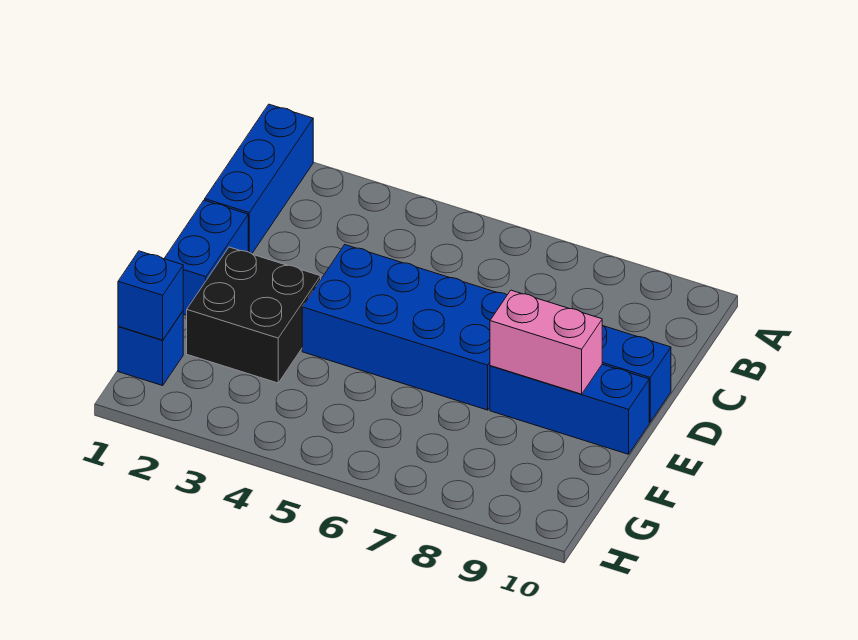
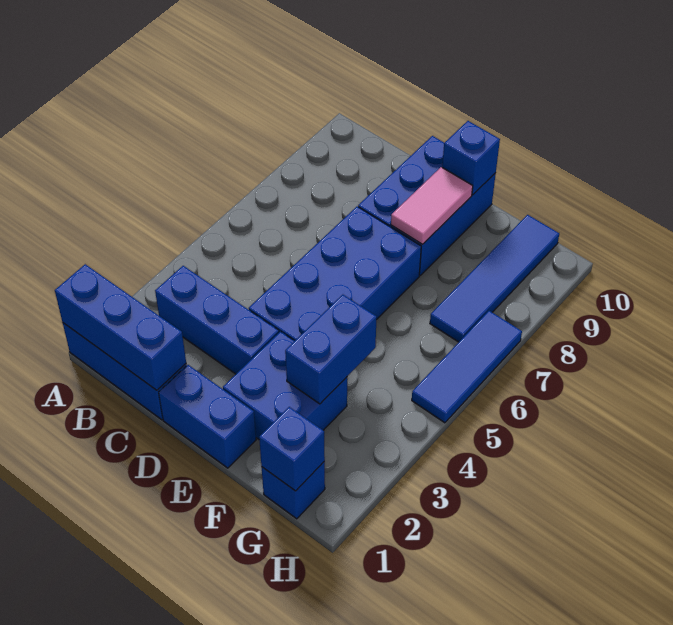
none -> blue 1x3 brick [55,264,186,390]
none -> blue 1x3 brick [155,266,279,374]
black 2x2 brick [187,247,321,383] -> blue 2x2 brick [223,332,347,439]
pink 1x2 brick [490,290,602,394] -> pink 1x2 tile [391,167,473,244]
none -> blue 1x1 brick [442,121,500,195]
none -> blue 1x2 brick [285,295,377,404]
none -> blue 1x4 tile [430,215,559,342]
none -> blue 1x3 tile [412,311,522,423]

